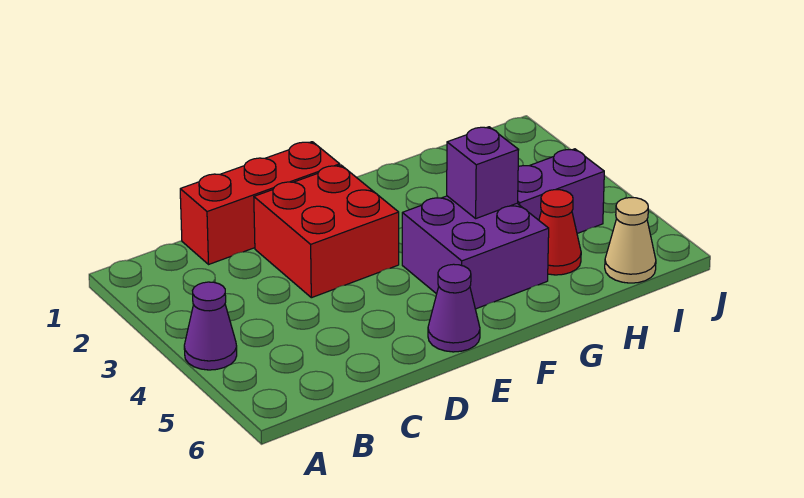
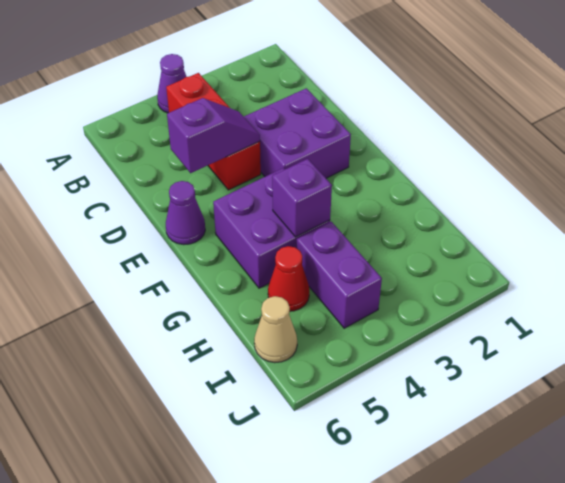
red 1x3 brick [180,142,340,264] -> red 1x3 brick moved to [166,73,261,190]
red 2x2 brick [254,165,399,298] -> purple 2x2 brick [244,88,351,178]
none -> purple 1x2 slope [167,98,260,173]

